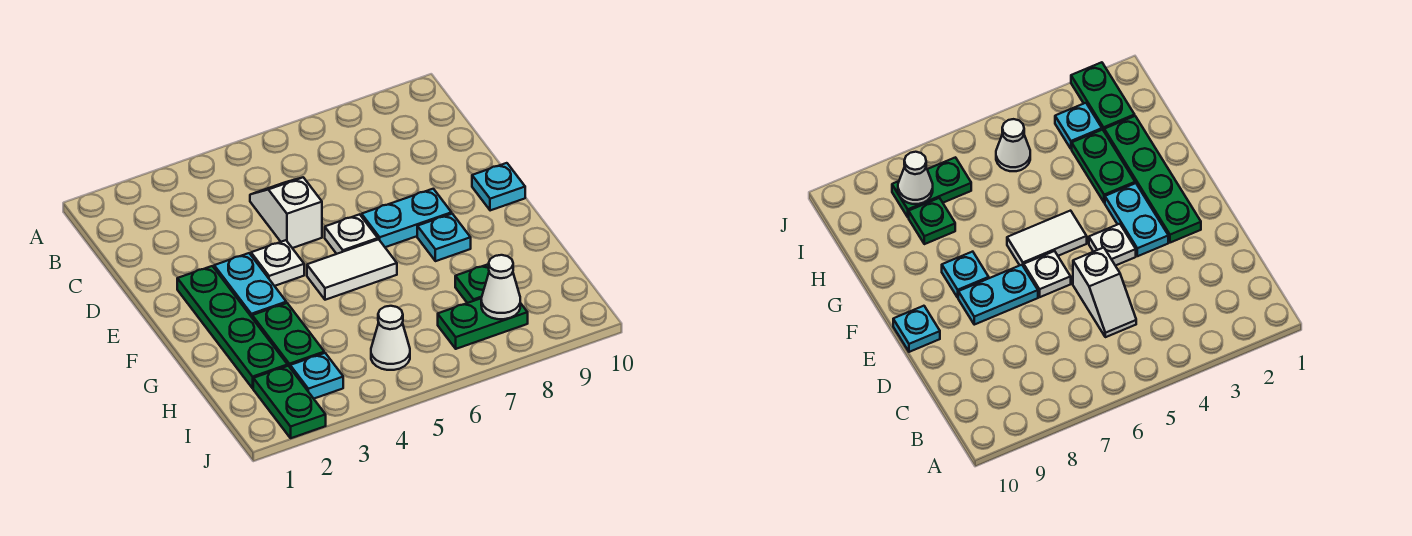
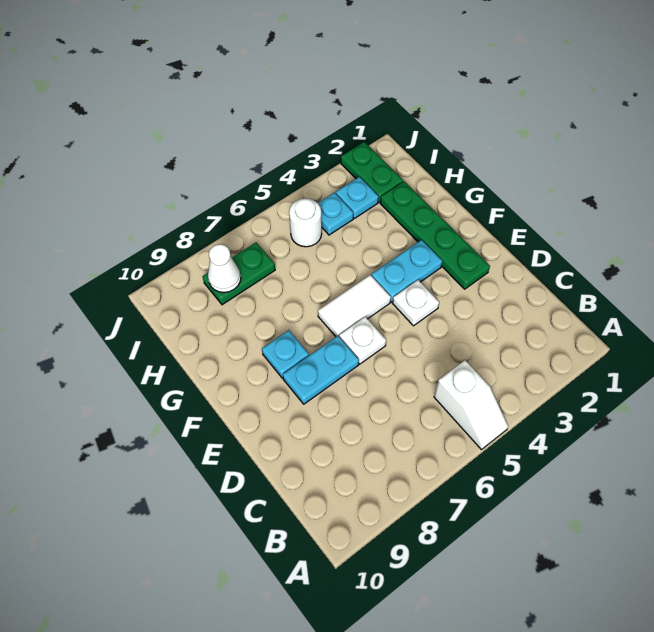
white 1x2 slope [250,177,322,248] -> white 1x2 slope moved to [434,360,508,450]
cyan 1x2 plate [214,253,286,317] -> cyan 1x2 plate turned to [371,240,442,302]
cyan 1x1 plate [472,163,525,211] -> cyan 1x1 plate moved to [318,193,353,235]
green 1x2 plate [252,303,324,367] -> none
green 1x1 plate [455,264,489,303] -> none
white 1x1 cone [371,306,410,370] -> white 1x1 round brick [289,198,322,247]

